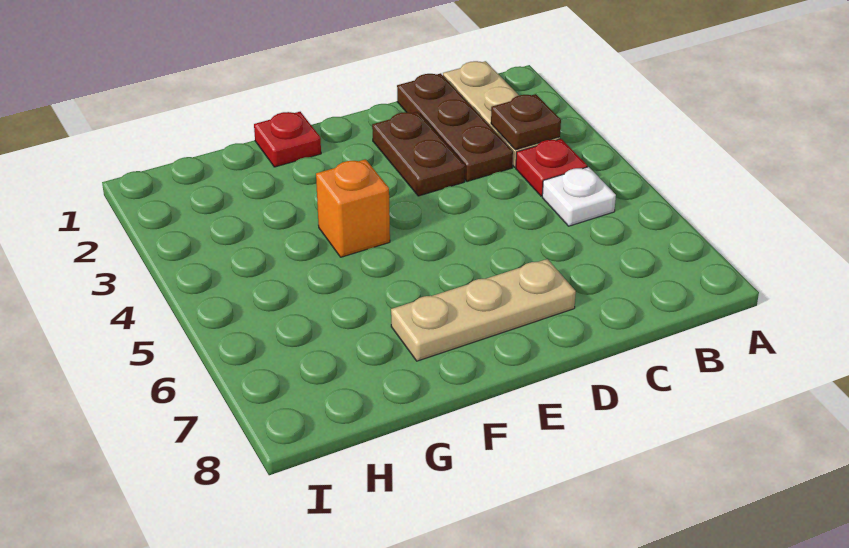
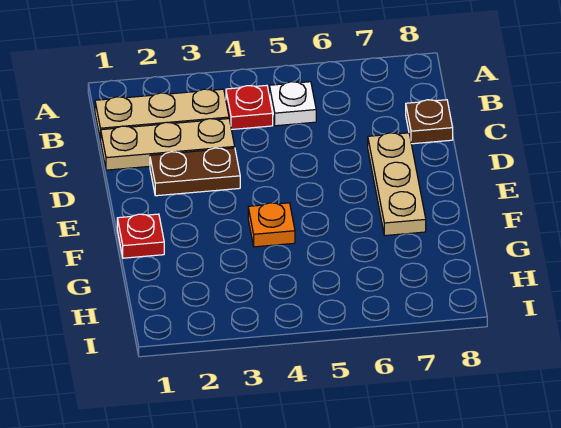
brown 1x1 plate [491,94,561,150] -> brown 1x1 plate moved to [406,100,453,144]
brown 1x3 plate [397,73,513,182] -> tan 1x3 plate [101,119,235,170]
orange 1x1 brick [316,159,390,257] -> orange 1x1 plate [248,203,295,247]

